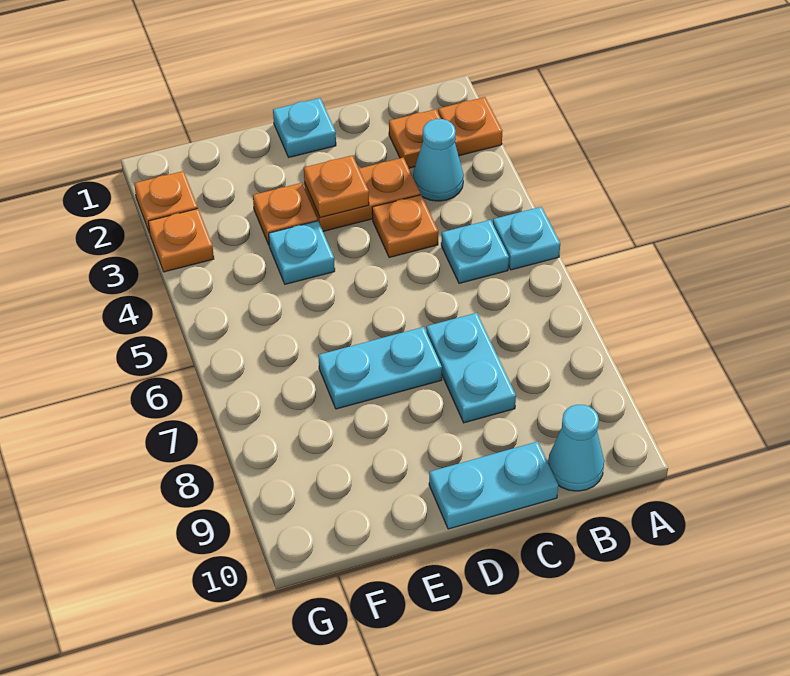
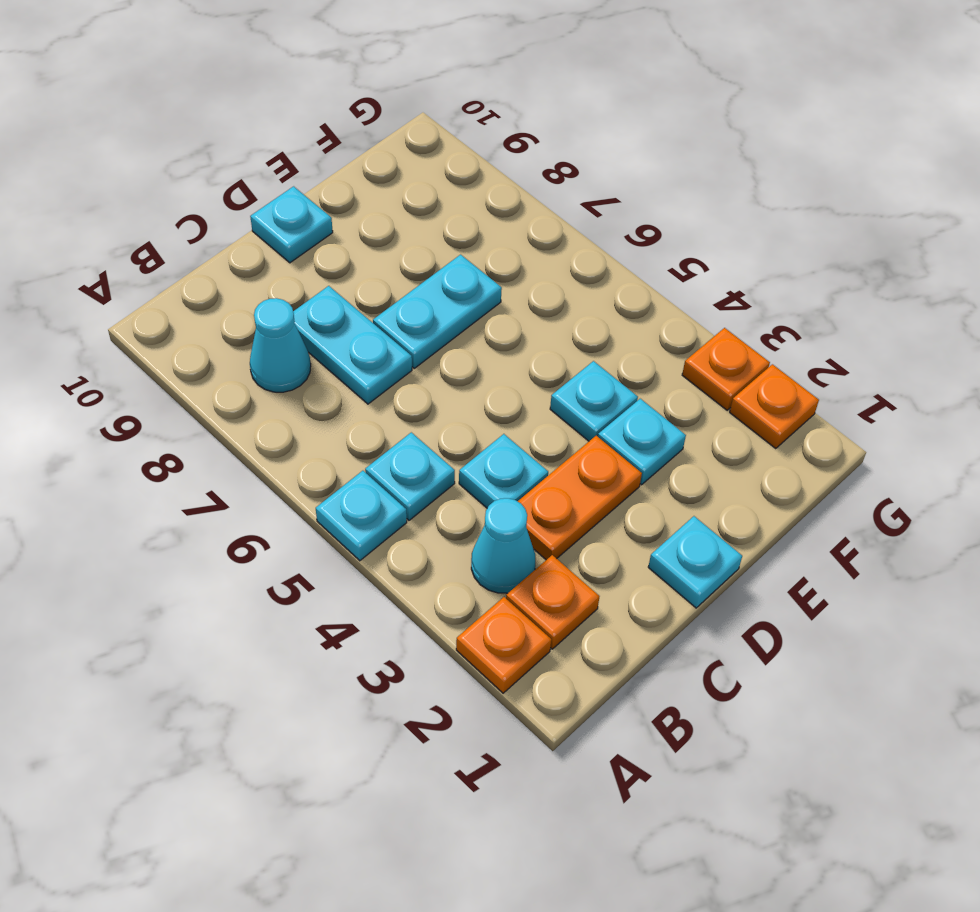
cyan 1x1 cone [548,405,604,491] -> cyan 1x1 cone moved to [250,298,311,392]
orange 1x1 plate [372,195,438,258] -> cyan 1x1 plate [459,434,548,508]
cyan 1x2 plate [429,442,558,529] -> cyan 1x1 plate [250,186,333,263]
orange 1x1 plate [304,155,369,218] -> none
orange 1x1 plate [253,183,317,245] -> cyan 1x1 plate [598,399,686,485]

